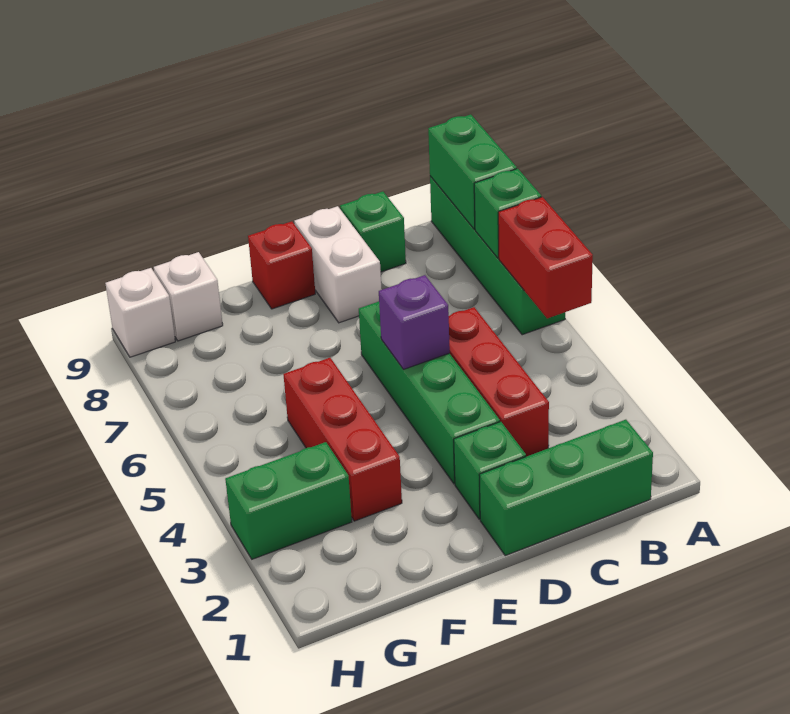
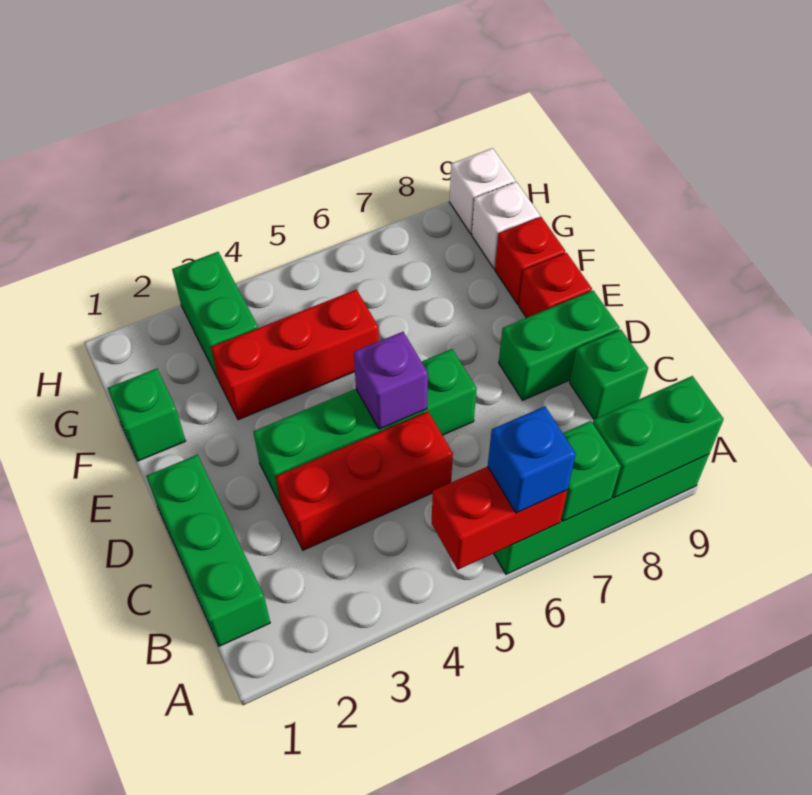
none -> blue 1x1 brick [488,406,576,513]
green 1x1 brick [454,422,526,519] -> green 1x1 brick moved to [108,369,186,461]
white 1x2 brick [294,206,382,323] -> green 1x2 brick [499,291,620,400]
none -> red 1x1 brick [495,217,565,304]

